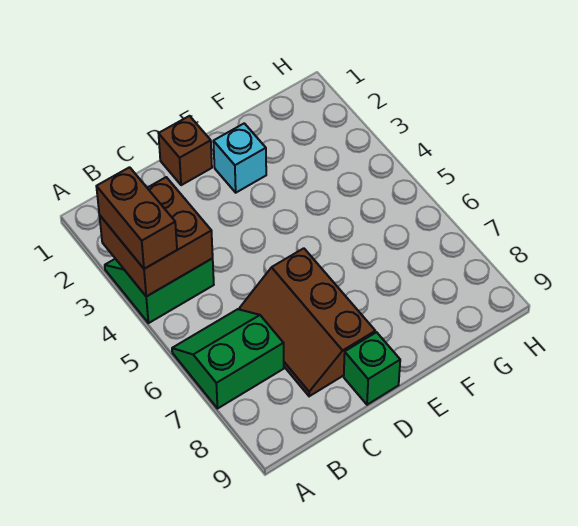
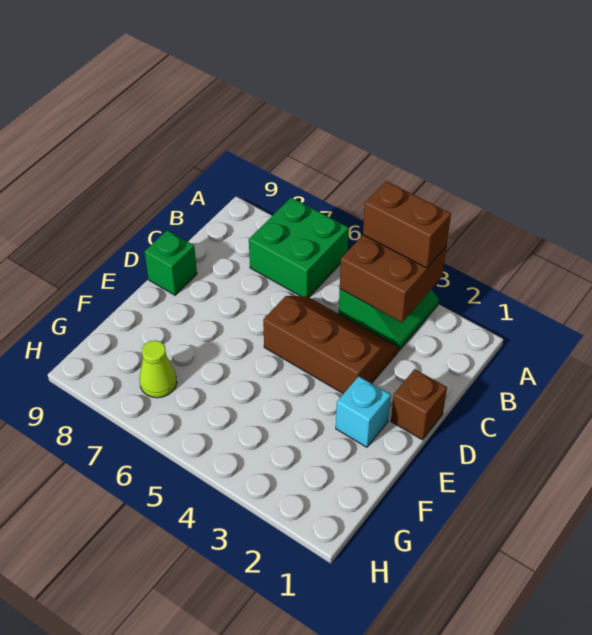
green 2x2 slope [172,309,284,408] -> green 2x2 brick [249,198,349,297]
brown 2x3 slope [239,248,375,396] -> brown 2x3 slope moved to [263,296,399,394]
none -> lime 1x1 cone [139,340,177,398]

